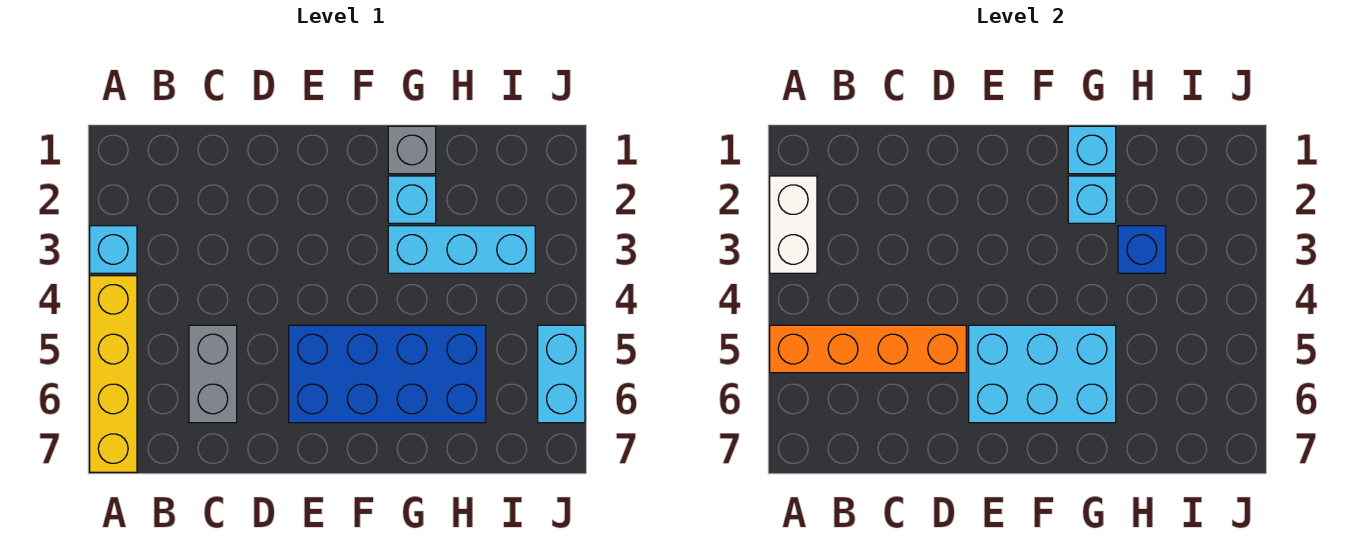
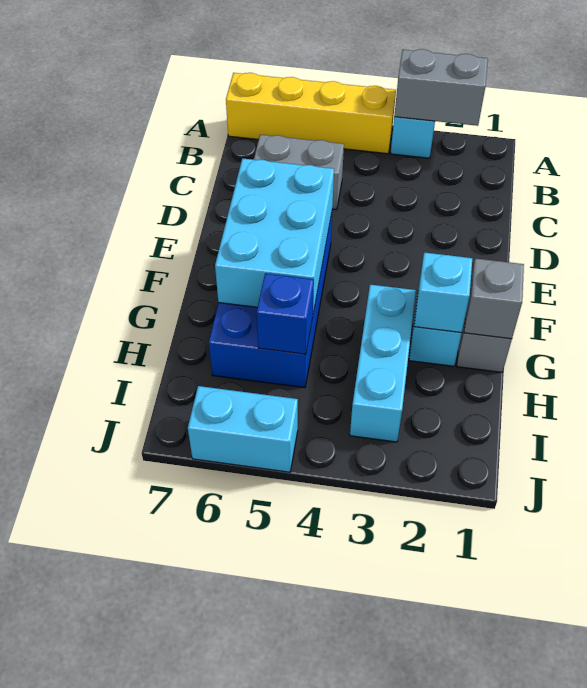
white 1x2 brick [770,176,817,273] -> grey 1x2 brick [394,49,488,126]
orange 1x4 brick [770,325,966,373] -> none
cyan 1x1 brick [1068,126,1116,174] -> grey 1x1 brick [464,258,524,339]
blue 1x1 brick [1118,226,1166,273] -> blue 1x1 brick moved to [257,273,314,354]

